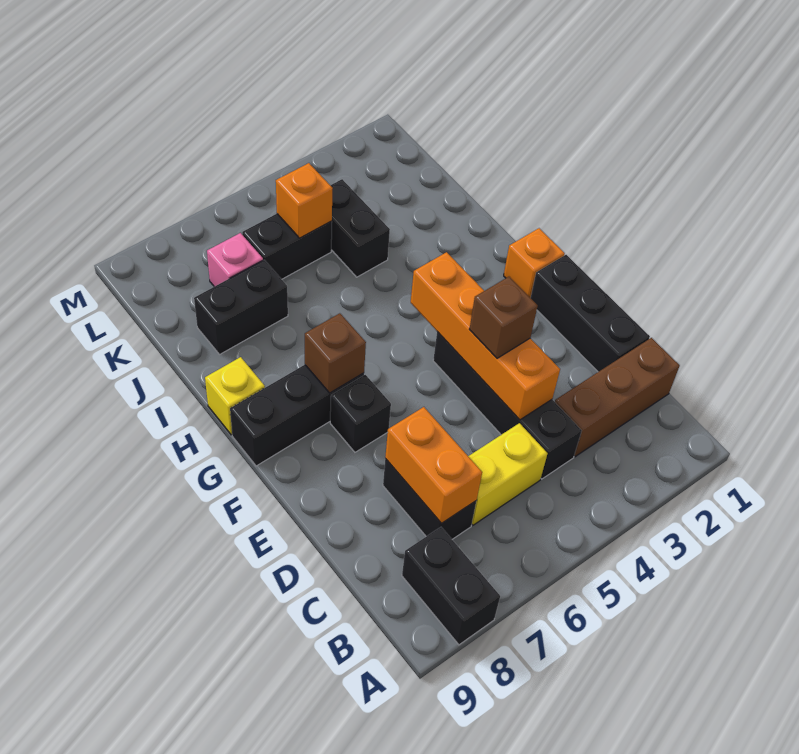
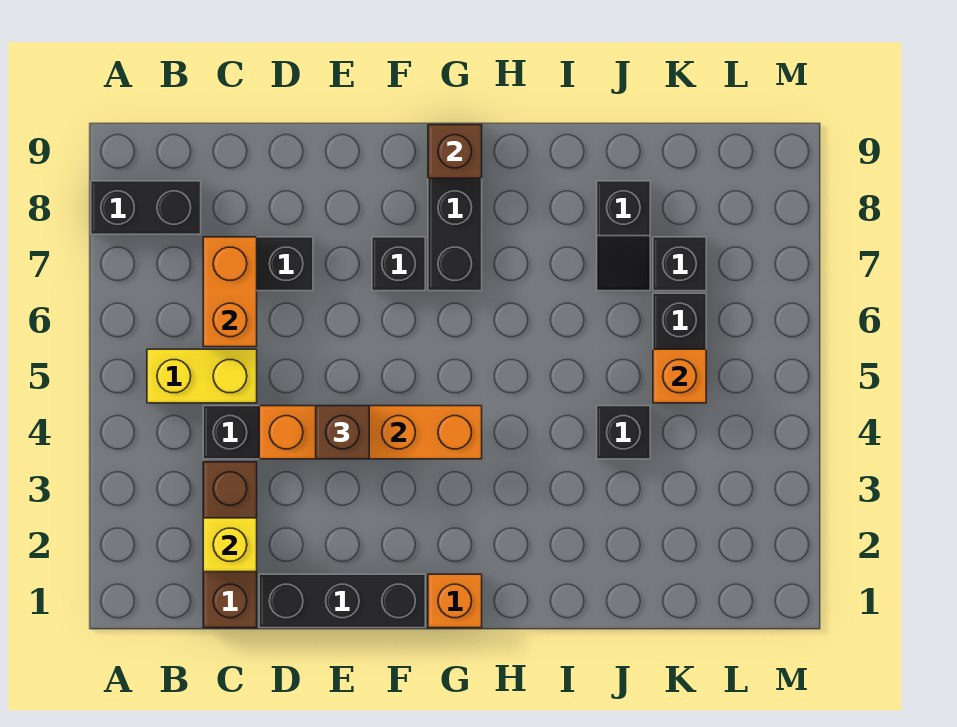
yellow 1x2 brick [468,423,547,525] -> yellow 1x2 brick turned to [147,349,257,403]
orange 1x2 brick [385,407,482,524] -> orange 1x2 brick turned to [203,237,257,347]
brown 1x1 brick [305,313,366,393] -> brown 1x1 brick moved to [428,125,482,178]
yellow 1x1 brick [205,357,265,435] -> yellow 1x1 brick moved to [203,518,257,572]
black 1x2 brick [330,179,390,277] -> black 1x1 brick [597,406,650,459]
black 1x2 brick [194,260,288,354] -> black 1x2 slope [597,181,650,291]
pink 1x1 brick [207,233,263,287] -> black 1x1 brick [653,237,706,291]

